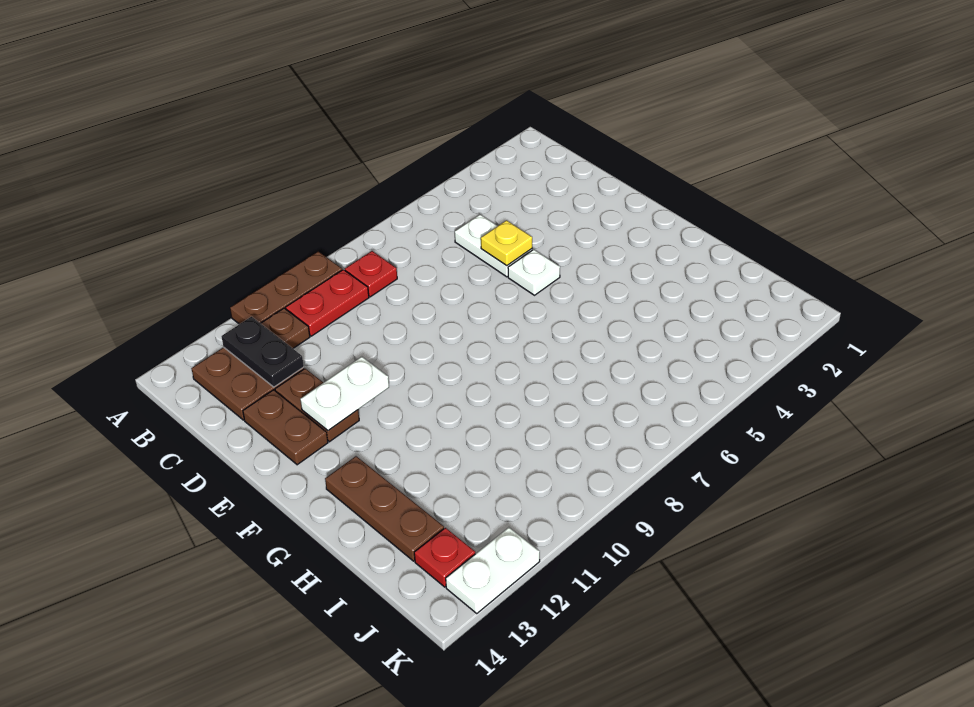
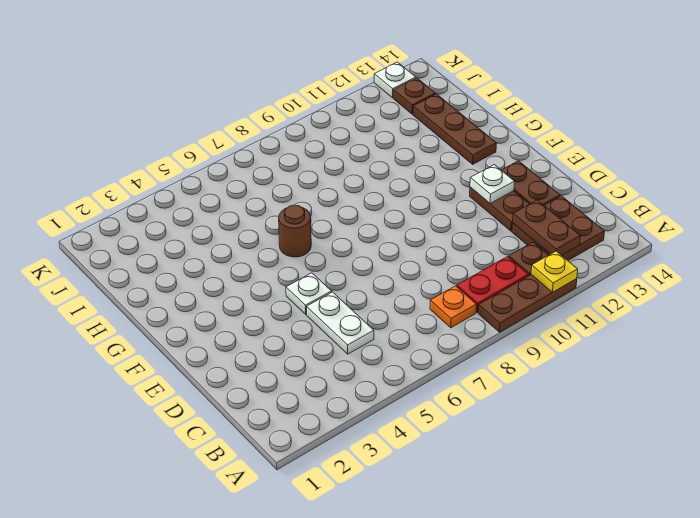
red 1x1 plate [345,251,397,297] -> orange 1x1 plate [430,286,476,328]
black 1x2 plate [221,317,304,387] -> brown 1x2 plate [513,200,580,255]
yellow 1x1 plate [481,220,532,266] -> yellow 1x1 plate moved to [531,251,578,292]
white 1x2 plate [300,357,389,431] -> white 1x1 plate [470,165,515,203]
none -> brown 1x1 round brick [279,205,311,257]
red 1x1 plate [414,528,475,587] -> brown 1x1 plate [394,78,436,114]
white 1x2 plate [446,527,540,613] -> white 1x1 plate [374,62,416,98]

